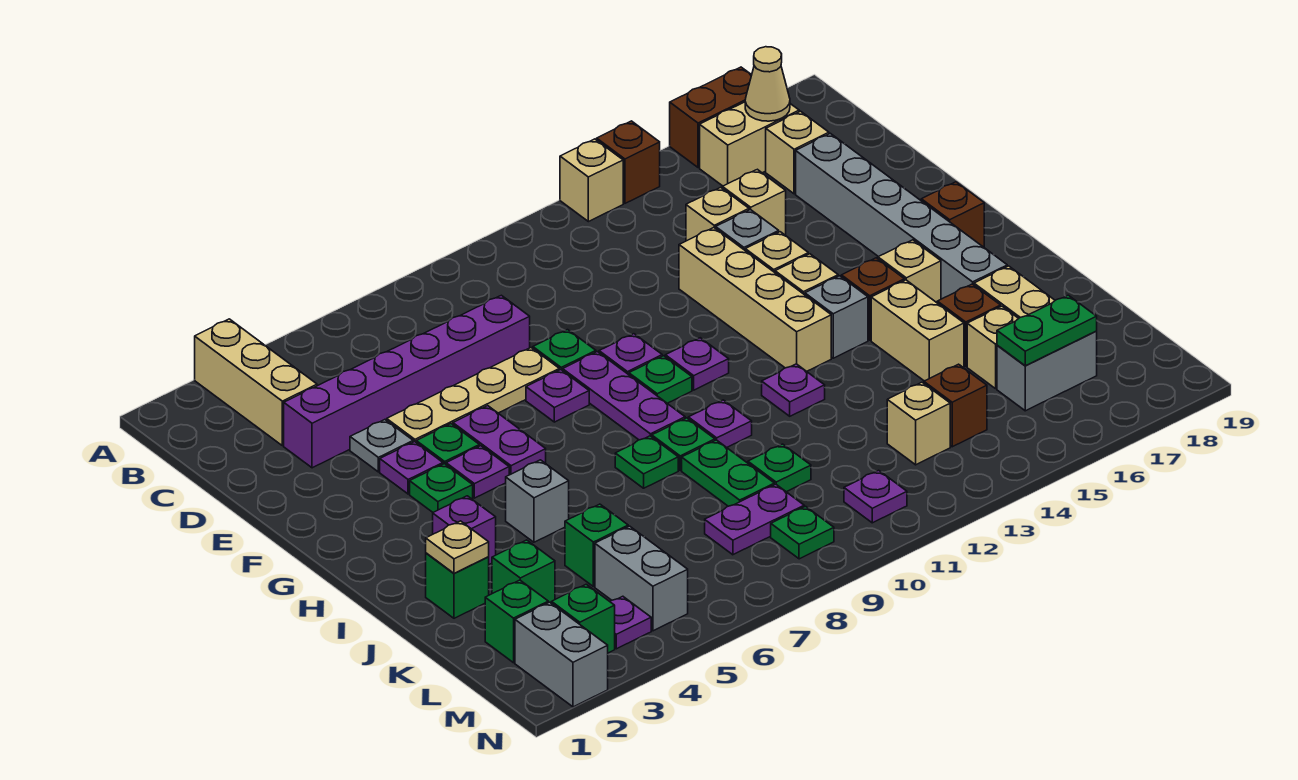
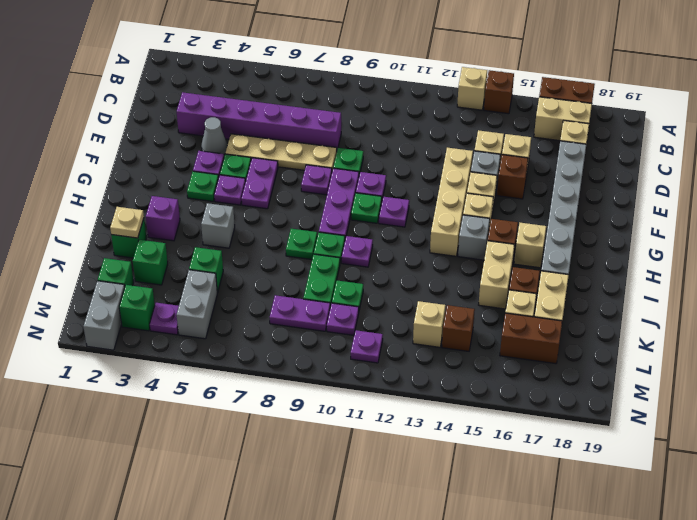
tan 1x3 brick [195,319,317,446] -> none
tan 1x1 cone [745,47,790,121] -> none
grey 1x1 plate [350,420,413,472] -> grey 1x1 cone [201,117,227,154]
brown 1x1 brick [921,182,984,247] -> brown 1x1 brick moved to [497,155,528,199]
purple 1x1 plate [762,364,825,416] -> purple 1x1 plate moved to [327,303,359,335]
grey 1x2 brick [997,331,1097,411] -> brown 1x2 brick [500,313,562,364]
green 1x2 plate [997,295,1097,366] -> none
green 1x1 plate [771,506,834,559] -> none

